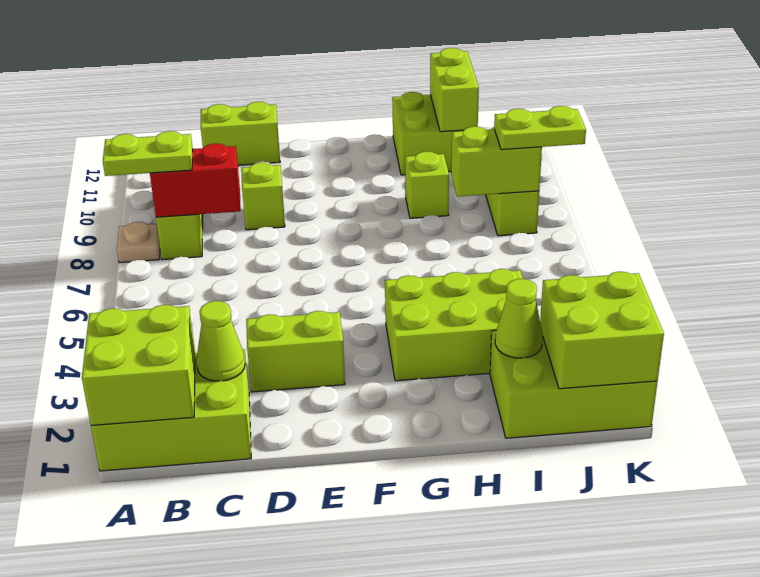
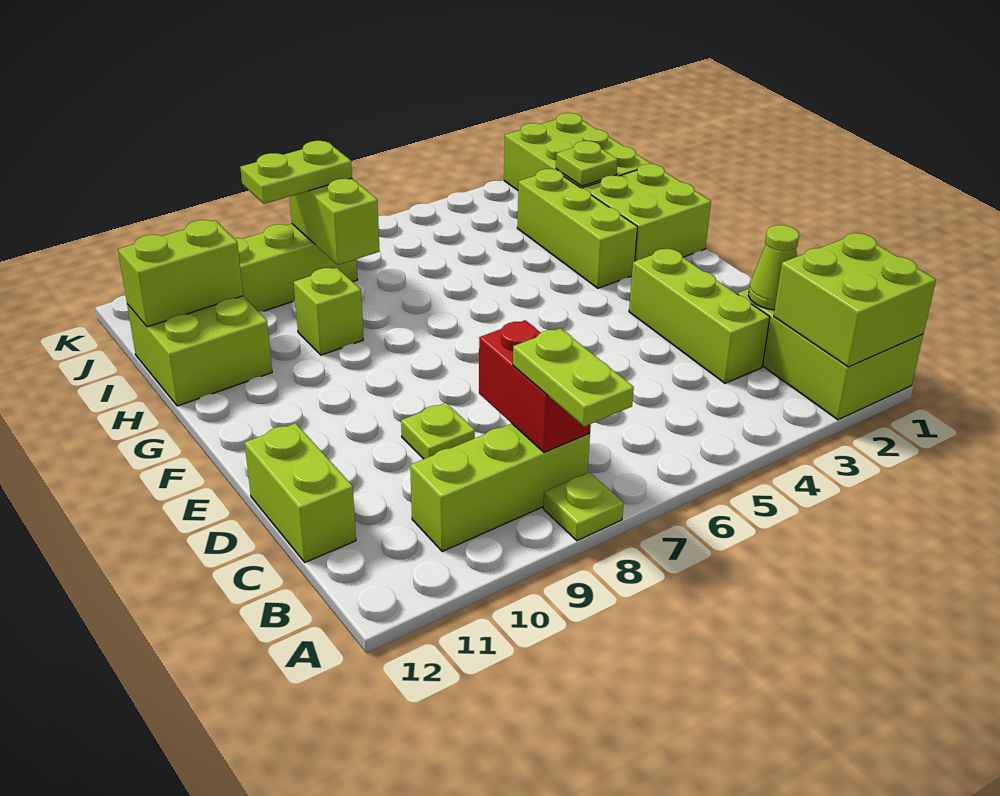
tan 1x1 plate [117,222,160,263] -> lime 1x1 plate [543,472,624,541]
lime 1x2 brick [246,311,345,392] -> lime 1x3 brick [629,249,770,383]
lime 1x1 brick [241,162,285,230] -> lime 1x1 plate [401,403,475,459]
lime 2x3 brick [385,269,523,381] -> lime 1x3 brick [517,169,638,288]
lime 1x1 cone [495,279,543,358] -> lime 1x1 plate [556,141,618,186]
lime 2x2 brick [540,271,664,389] -> lime 2x2 brick moved to [583,164,711,261]
lime 1x2 plate [494,106,586,150] -> lime 1x2 plate turned to [240,141,352,204]

